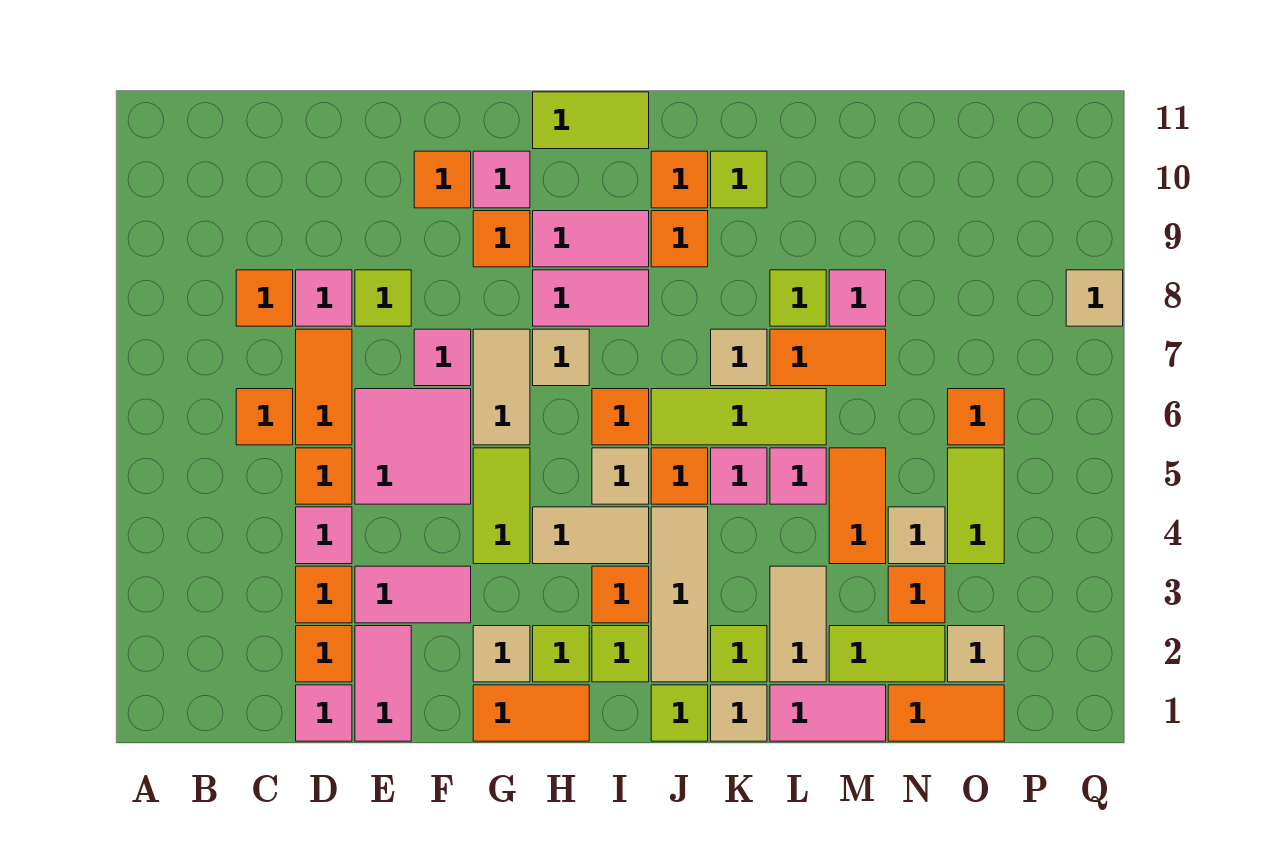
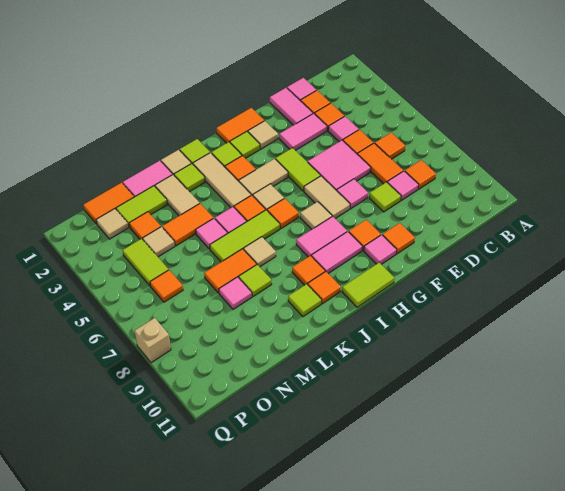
orange 1x2 tile [829,448,886,564] -> orange 1x2 tile turned to [162,204,213,246]
tan 1x1 tile [1066,270,1123,326] -> tan 1x1 brick [135,318,171,363]

